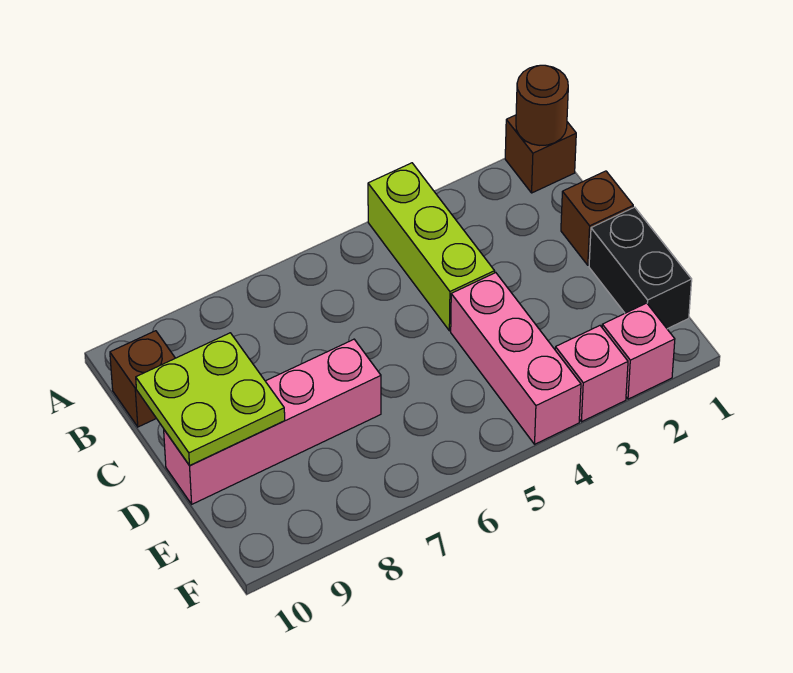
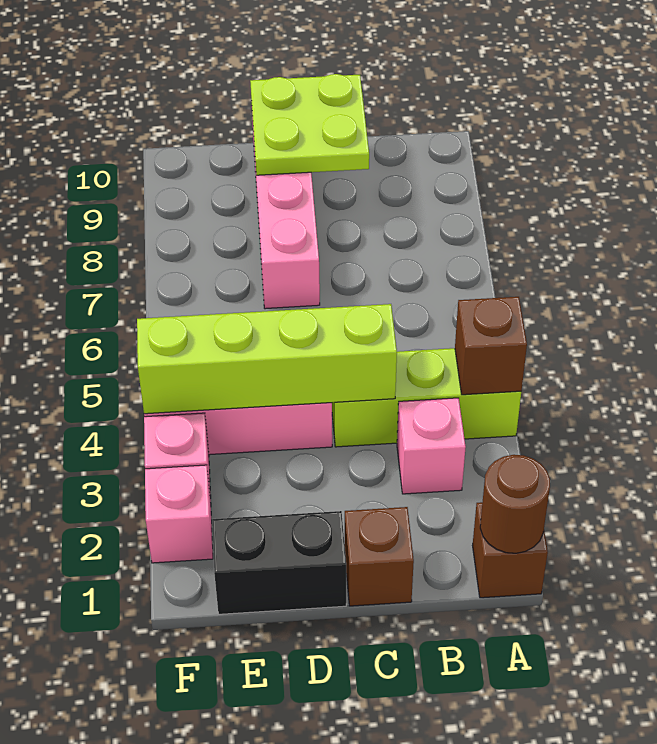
none -> pink 1x1 brick [397,398,466,494]
brown 1x1 brick [110,331,175,427] -> brown 1x1 brick moved to [455,297,527,395]
none -> lime 1x4 brick [137,304,397,414]

